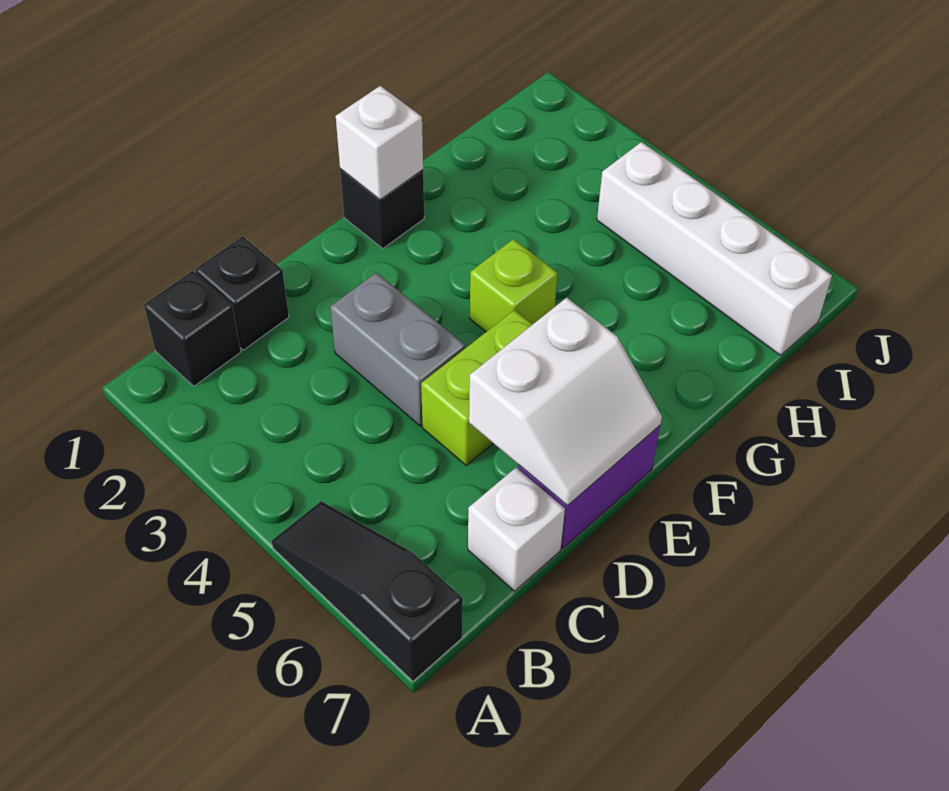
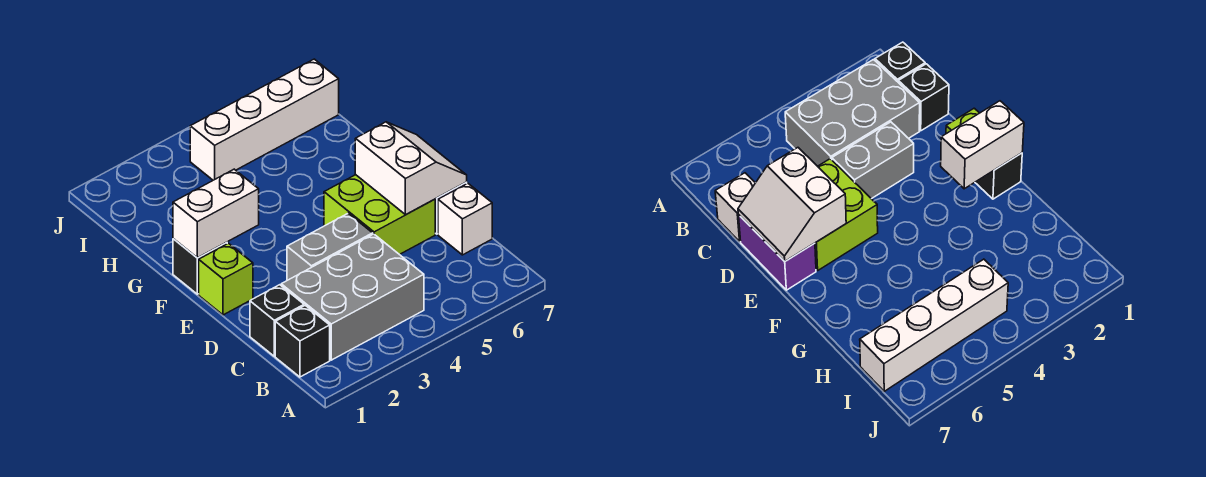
black 1x3 slope [272,501,463,681] -> none
none -> grey 2x3 brick [281,234,424,360]
lime 1x2 brick [421,310,533,465] -> lime 2x2 brick [324,175,435,255]
white 1x1 brick [336,86,423,200] -> white 1x2 brick [173,169,259,258]
lime 1x1 brick [470,239,557,332] -> lime 1x1 brick moved to [199,243,253,315]

